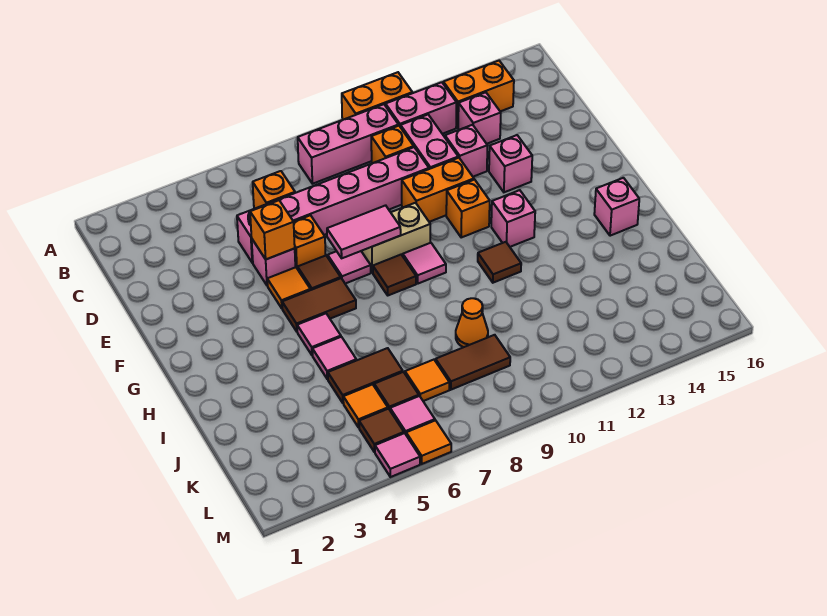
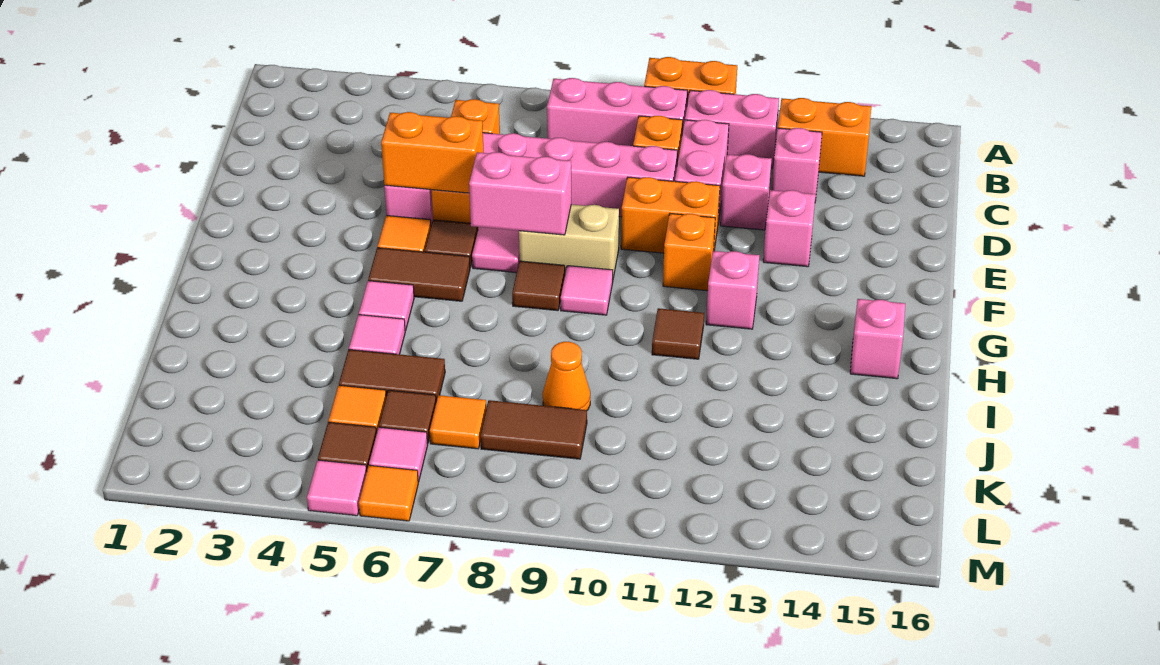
orange 1x1 brick [250,200,295,259] -> orange 1x2 brick [381,112,484,193]
pink 1x2 tile [327,205,401,258] -> pink 1x2 brick [469,152,571,235]

